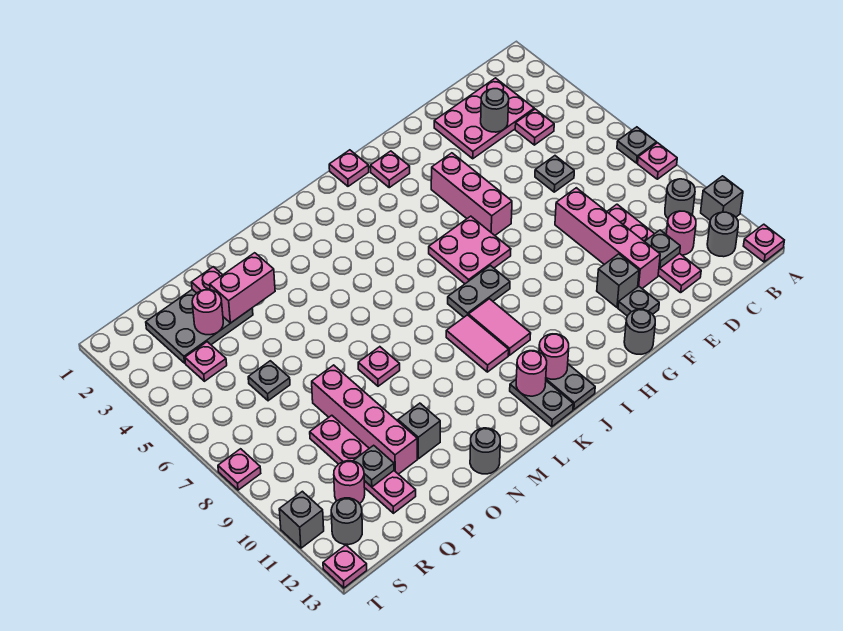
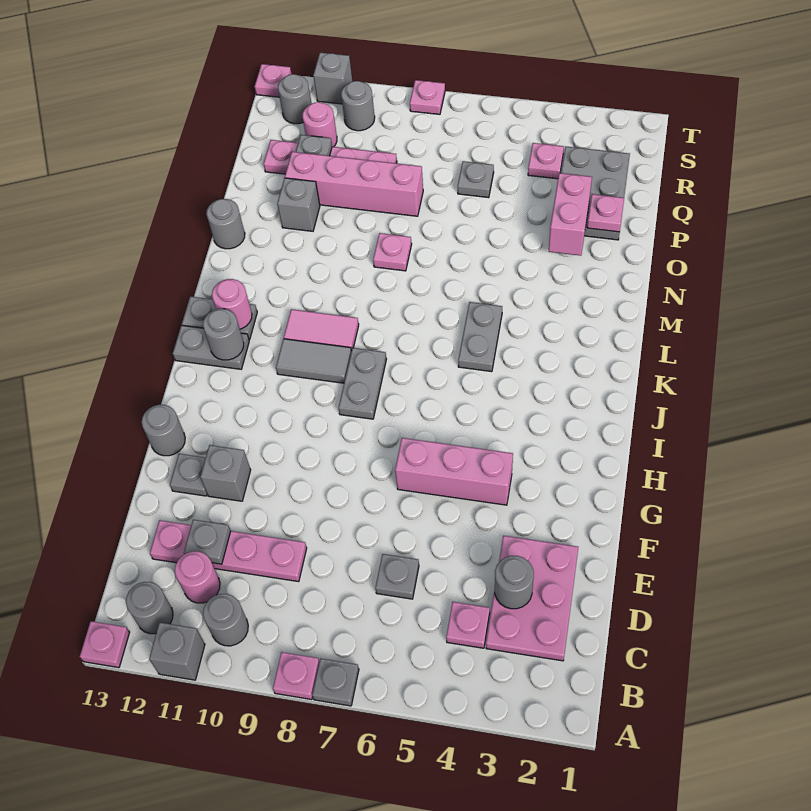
pink 1x4 brick [555,188,660,288] -> none
pink 1x1 plate [370,151,410,188] -> none
pink 2x2 plate [429,216,511,284] -> none
pink 1x1 plate [329,150,369,186] -> none
pink 1x2 tile [469,299,531,355] -> grey 1x2 tile [276,339,351,383]
pink 1x1 round brick [539,334,569,379] -> grey 1x1 round brick [203,309,244,360]
none -> grey 1x2 plate [458,302,502,372]
pink 1x1 round brick [192,290,223,335] -> none
none -> grey 1x1 round brick [341,81,375,131]

